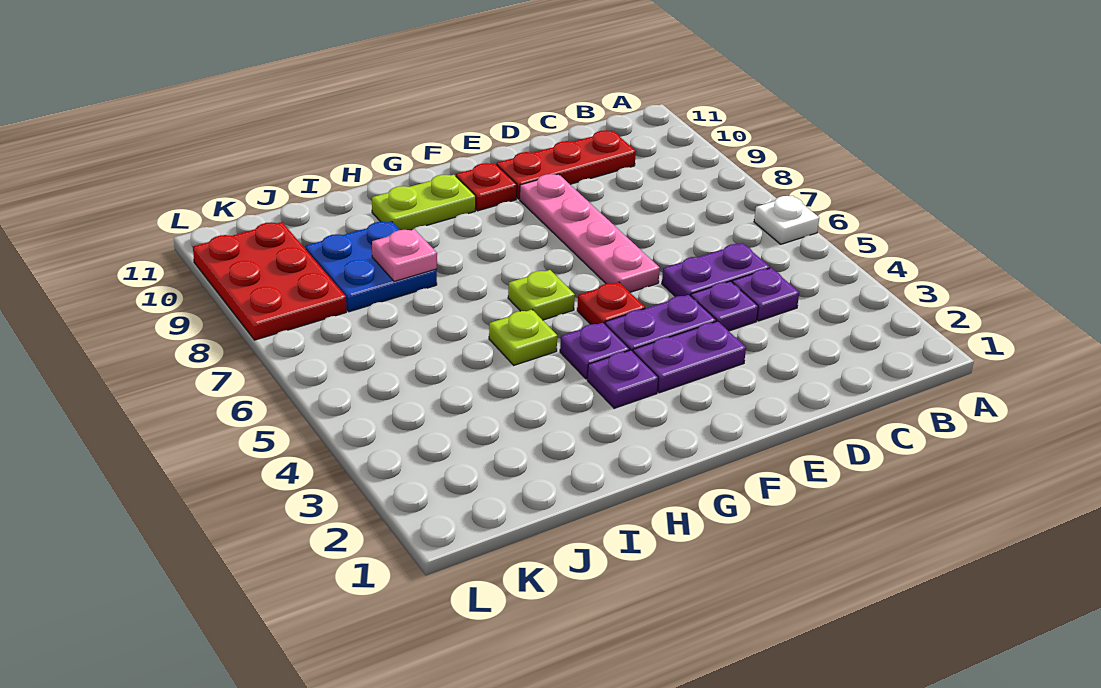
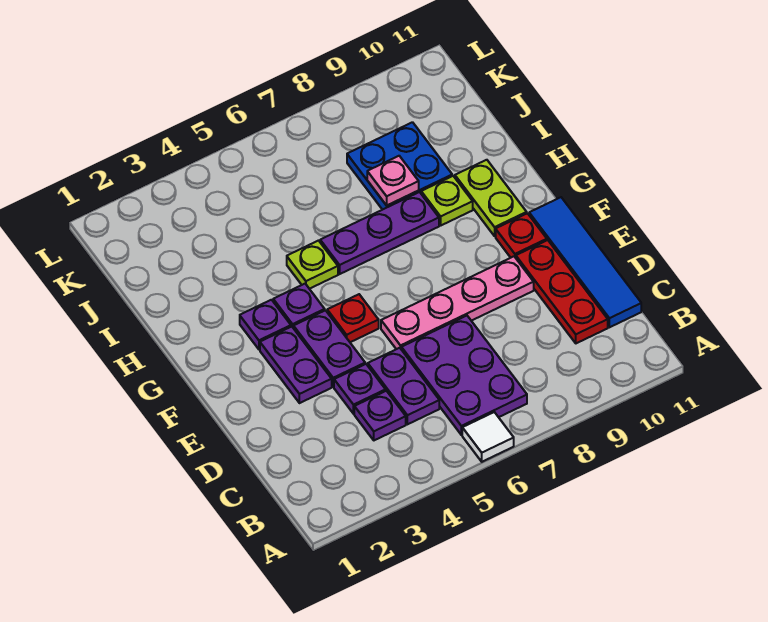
white 1x1 plate [754,196,819,244] -> white 1x1 tile [462,412,514,462]
none -> purple 2x3 plate [401,316,527,435]
none -> blue 1x4 tile [529,197,641,327]
lime 1x1 plate [508,270,575,320] -> lime 1x1 plate moved to [421,176,473,225]
none -> purple 1x3 plate [320,192,439,274]
red 2x3 plate [193,222,346,340] -> none

